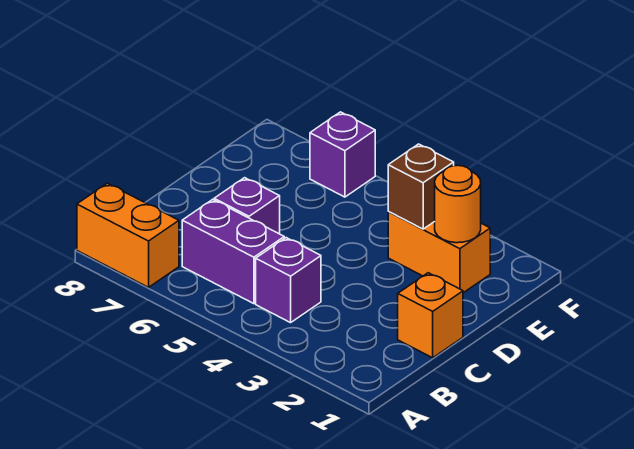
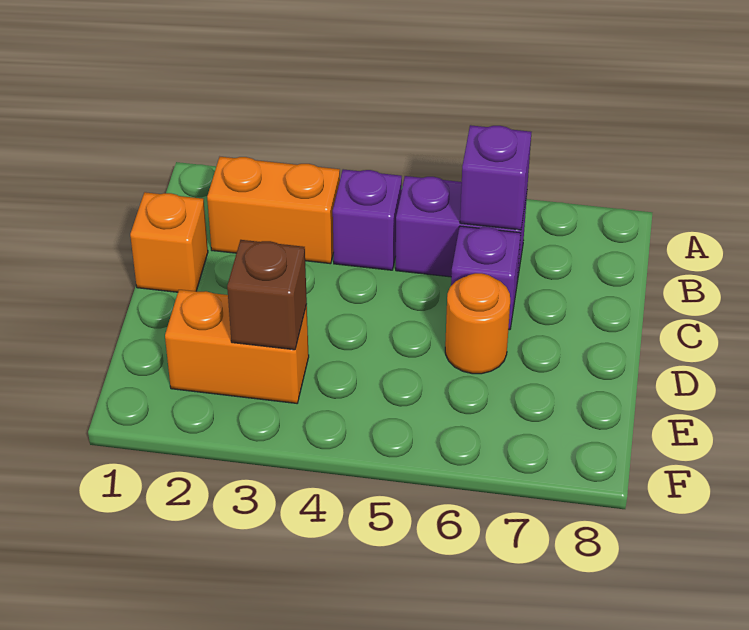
orange 1x2 brick [77,183,179,287] -> orange 1x2 brick moved to [207,157,340,264]
orange 1x1 round brick [435,165,481,243] -> orange 1x1 round brick moved to [445,273,510,374]
purple 1x1 brick [310,112,375,197] -> purple 1x1 brick moved to [460,125,531,230]

